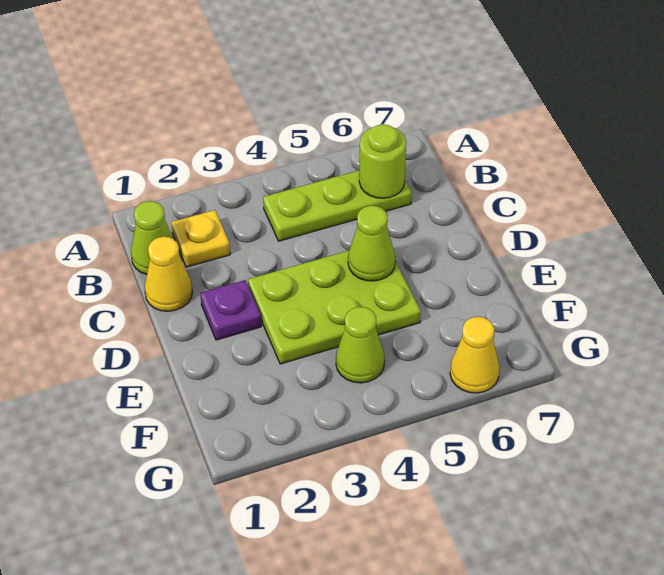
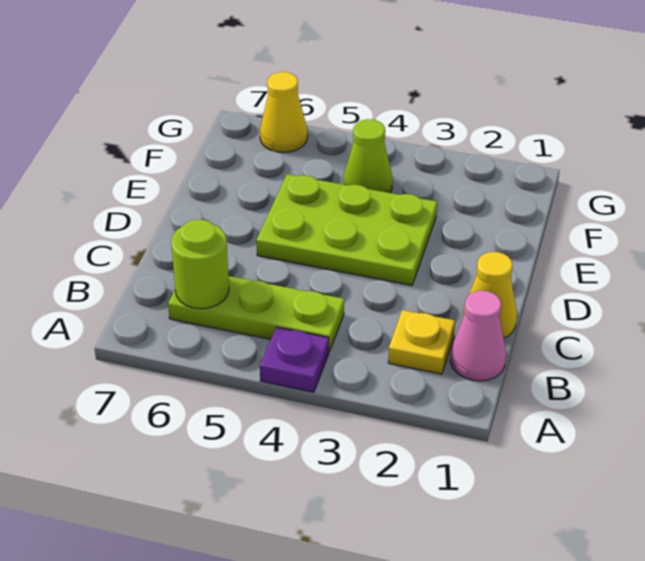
lime 1x1 cone [131,201,173,274] -> pink 1x1 cone [450,291,506,381]
purple 1x1 plate [200,280,261,340] -> purple 1x1 plate moved to [260,327,329,392]
lime 1x1 cone [348,206,395,281] -> none

